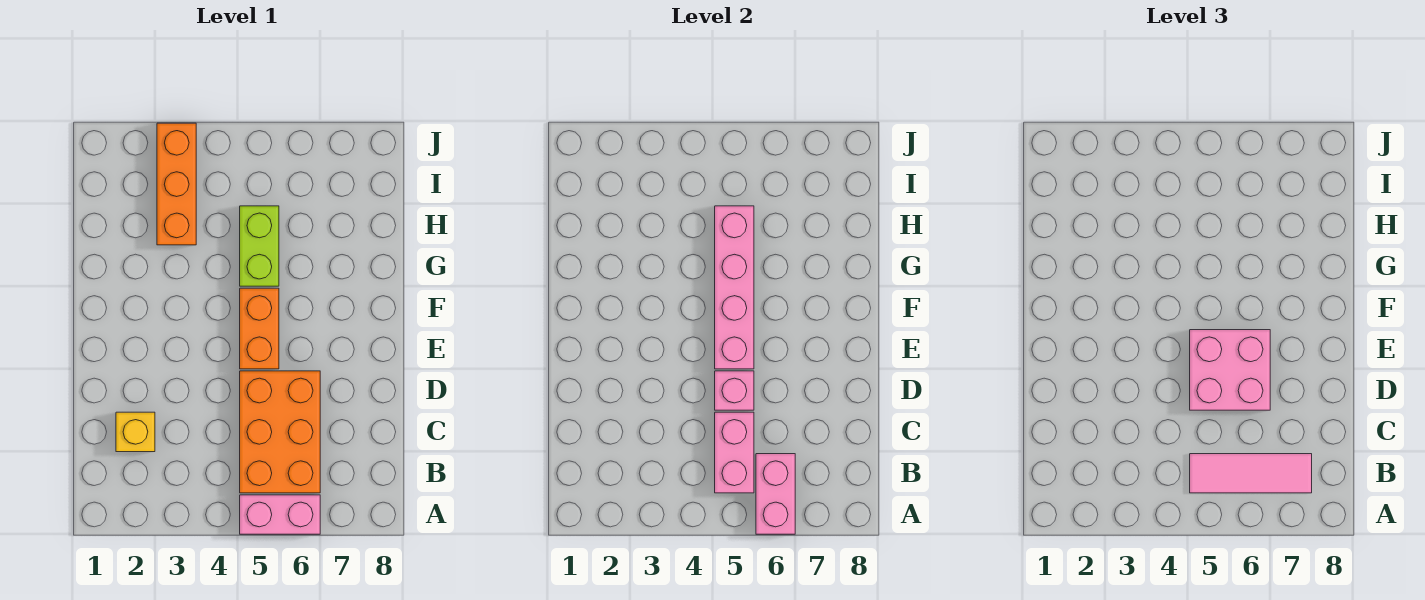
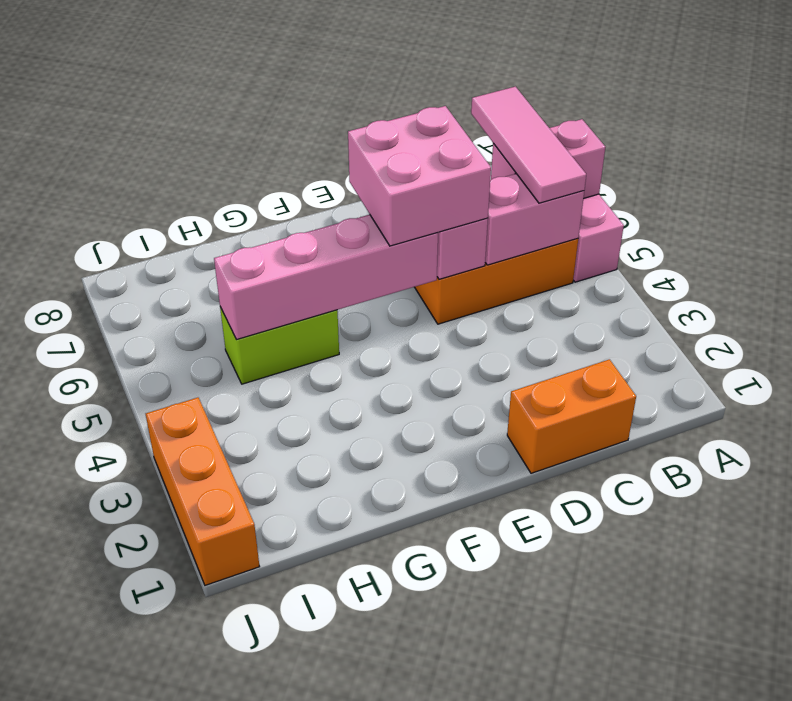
yellow 1x1 brick [116,412,155,452] -> none
orange 1x2 brick [240,288,279,369] -> orange 1x2 brick moved to [507,359,636,473]
orange 1x3 brick [157,123,196,245] -> orange 1x3 brick turned to [146,398,260,585]

